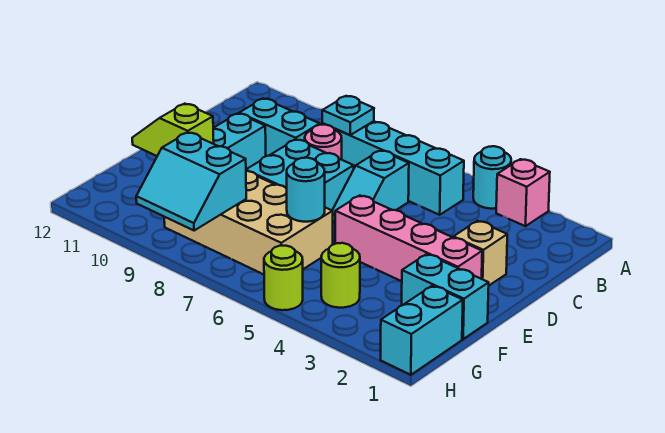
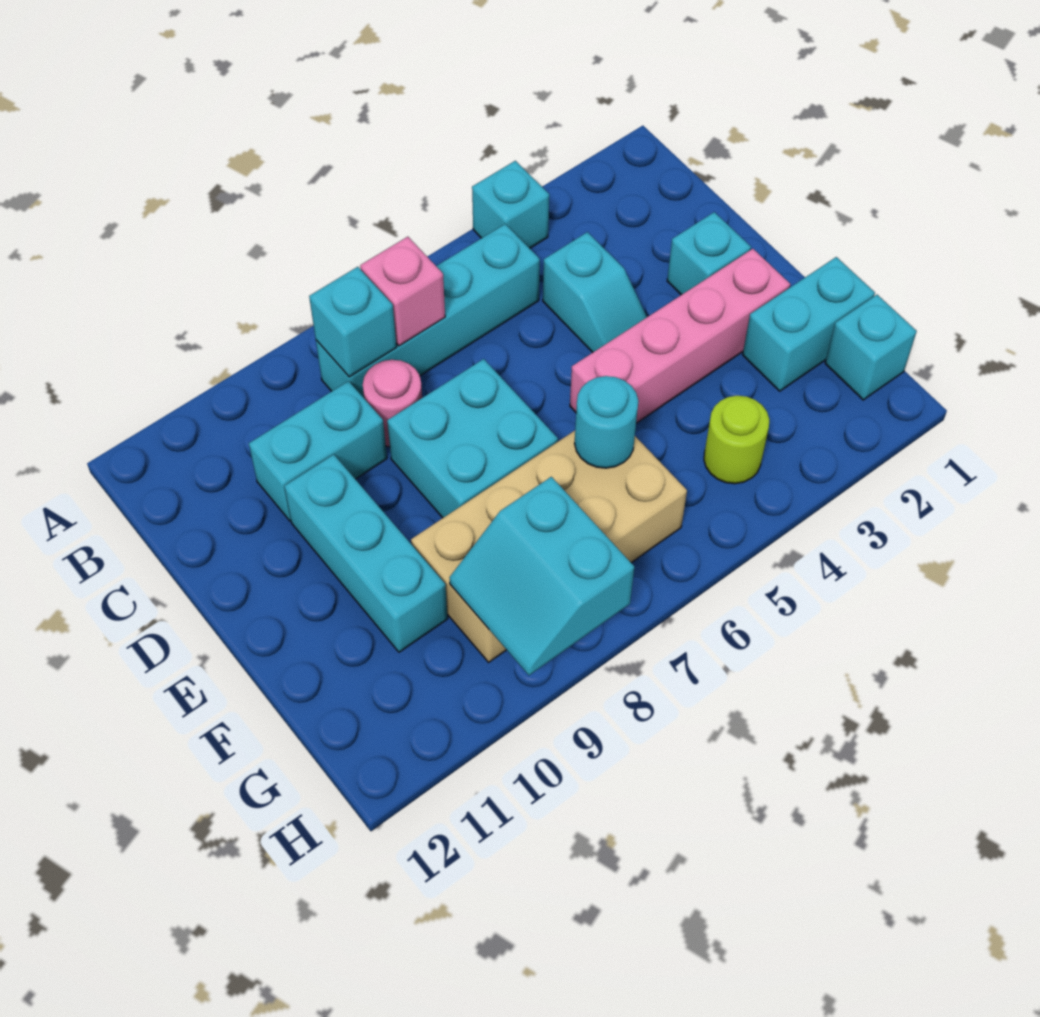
pink 1x1 brick [496,159,550,226] -> pink 1x1 brick moved to [360,237,445,346]
cyan 1x1 round brick [473,146,511,209] -> cyan 1x1 brick [472,161,549,248]
cyan 1x1 plate [322,96,374,135] -> cyan 1x1 brick [309,267,396,377]
cyan 1x2 slope [332,150,409,222] -> cyan 1x2 slope moved to [543,232,647,352]
tan 1x1 brick [453,221,507,285] -> cyan 1x1 brick [667,212,751,295]
lime 1x2 slope [132,104,214,156] -> none
cyan 1x2 brick [381,286,463,375] -> cyan 1x1 brick [825,295,917,400]
cyan 2x2 slope [136,133,246,231] -> cyan 2x2 slope turned to [449,477,634,675]
lime 1x1 round brick [264,246,303,310] -> none

